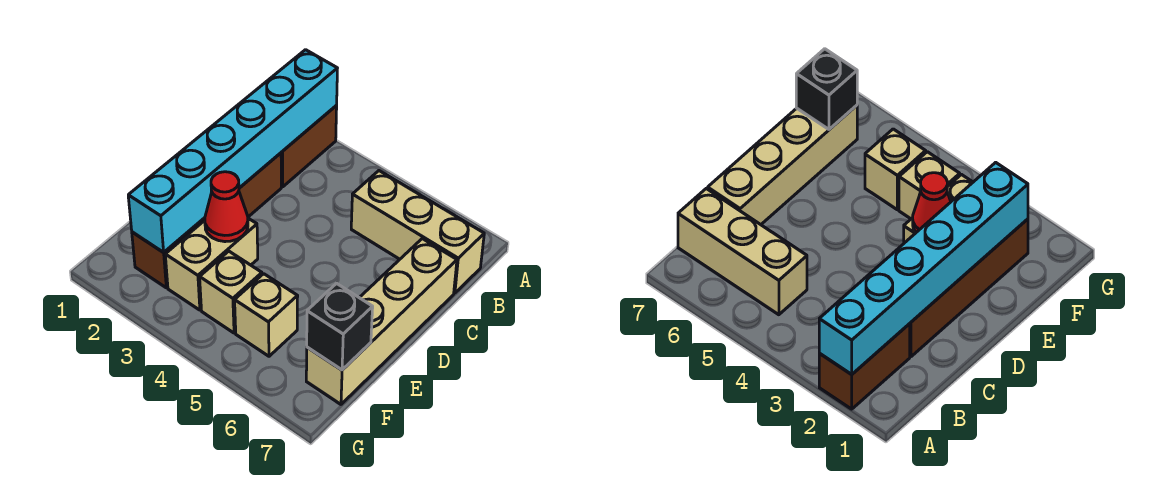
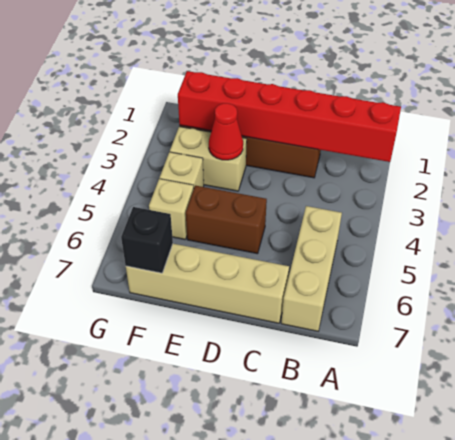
brown 1x2 brick [281,105,337,187] -> brown 1x2 brick moved to [186,186,267,254]
cyan 1x6 brick [128,50,337,252] -> red 1x6 brick [178,71,401,162]

